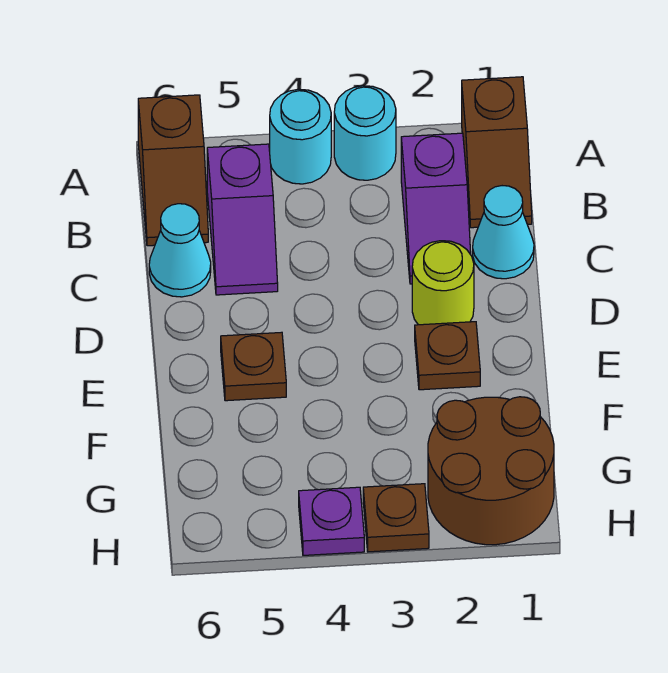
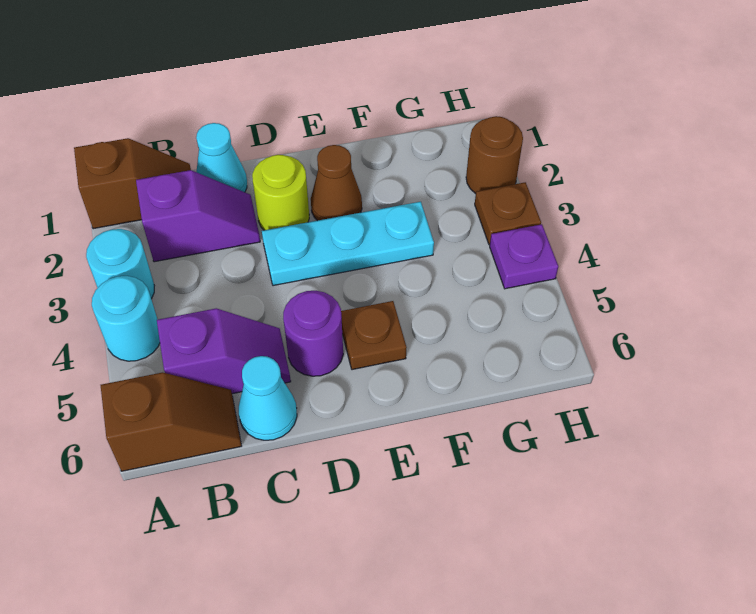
none -> cyan 1x3 plate [262,202,434,286]
none -> purple 1x1 round brick [283,291,343,376]
brown 1x1 plate [415,322,480,390] -> brown 1x1 cone [311,145,362,221]
brown 2x2 round brick [428,397,554,545] -> brown 1x1 round brick [466,116,523,194]

